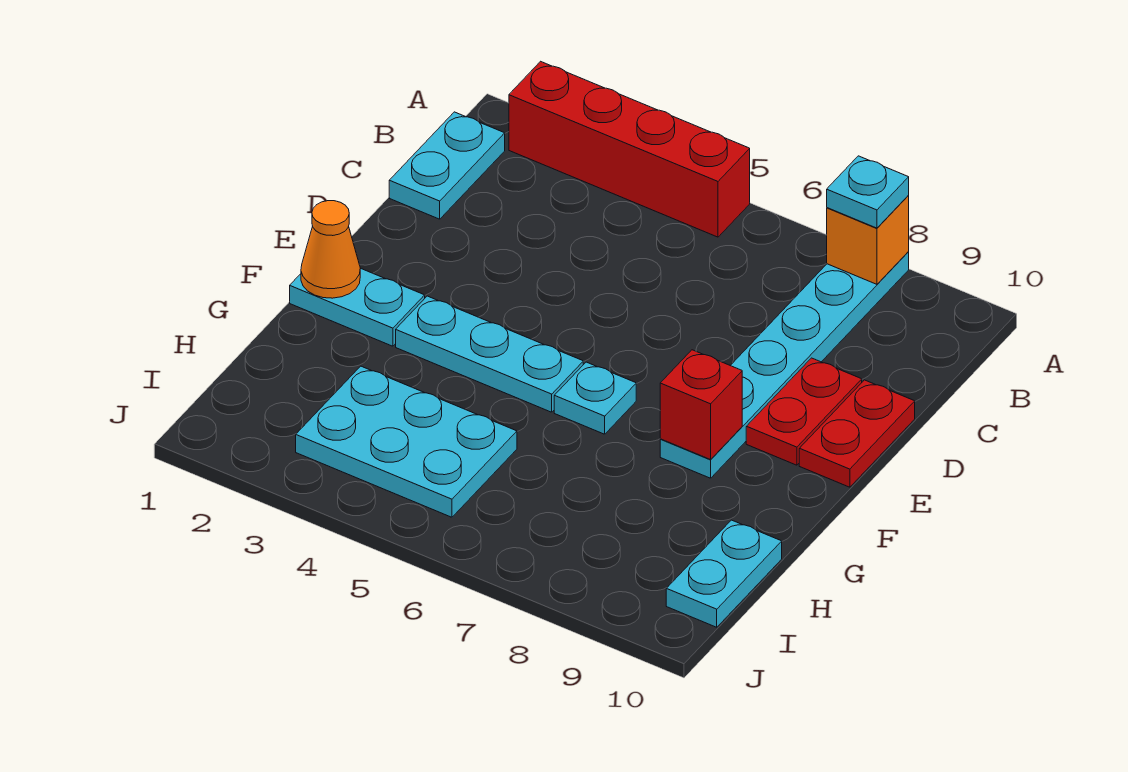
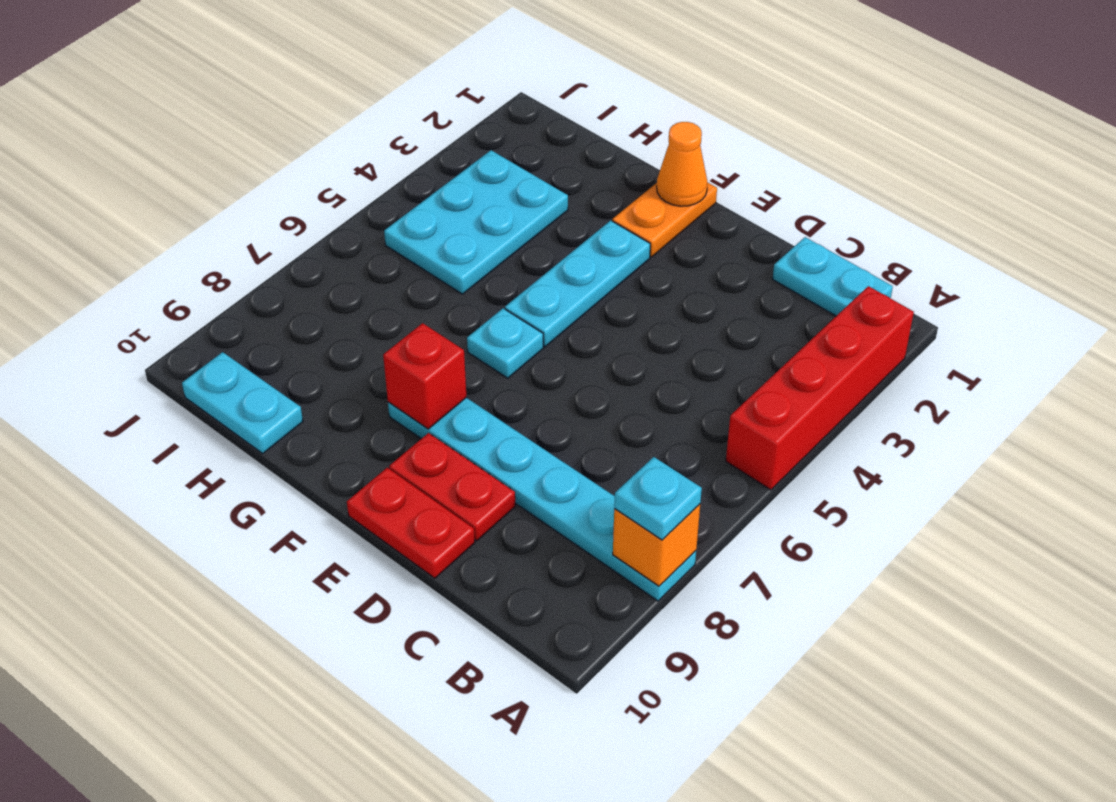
cyan 1x2 plate [290,268,425,346] -> orange 1x2 plate [612,183,717,257]

